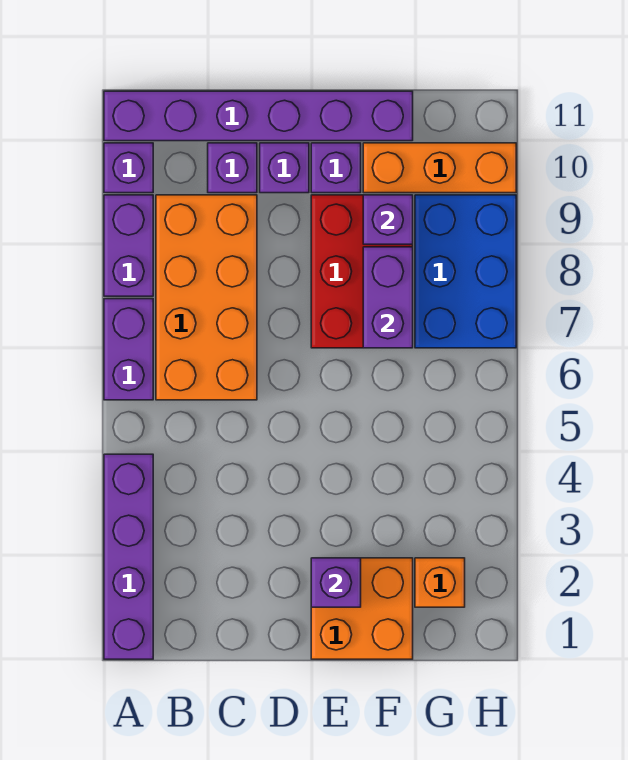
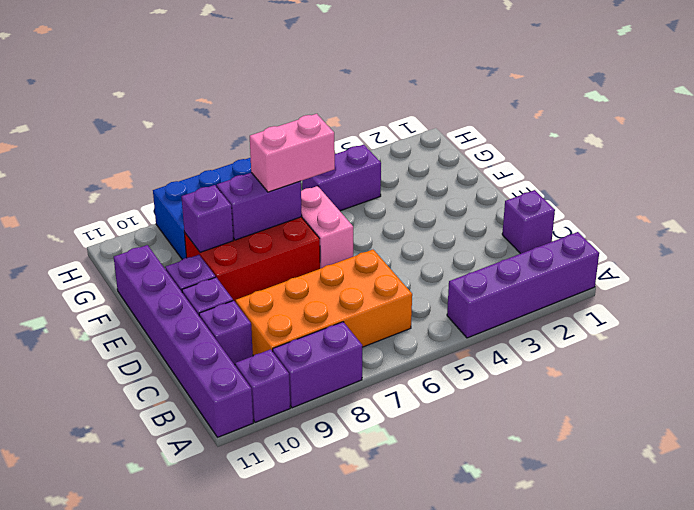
purple 1x2 brick [104,299,153,400] -> purple 1x2 brick moved to [302,145,381,211]
orange 2x2 brick [311,558,413,659] -> none
purple 1x1 brick [311,558,361,607] -> purple 1x1 brick moved to [502,190,555,254]
none -> pink 1x2 brick [301,186,353,269]
none -> pink 1x2 brick [250,114,335,192]
orange 1x3 brick [363,143,516,193] -> none
orange 1x1 brick [415,558,465,607] -> none

